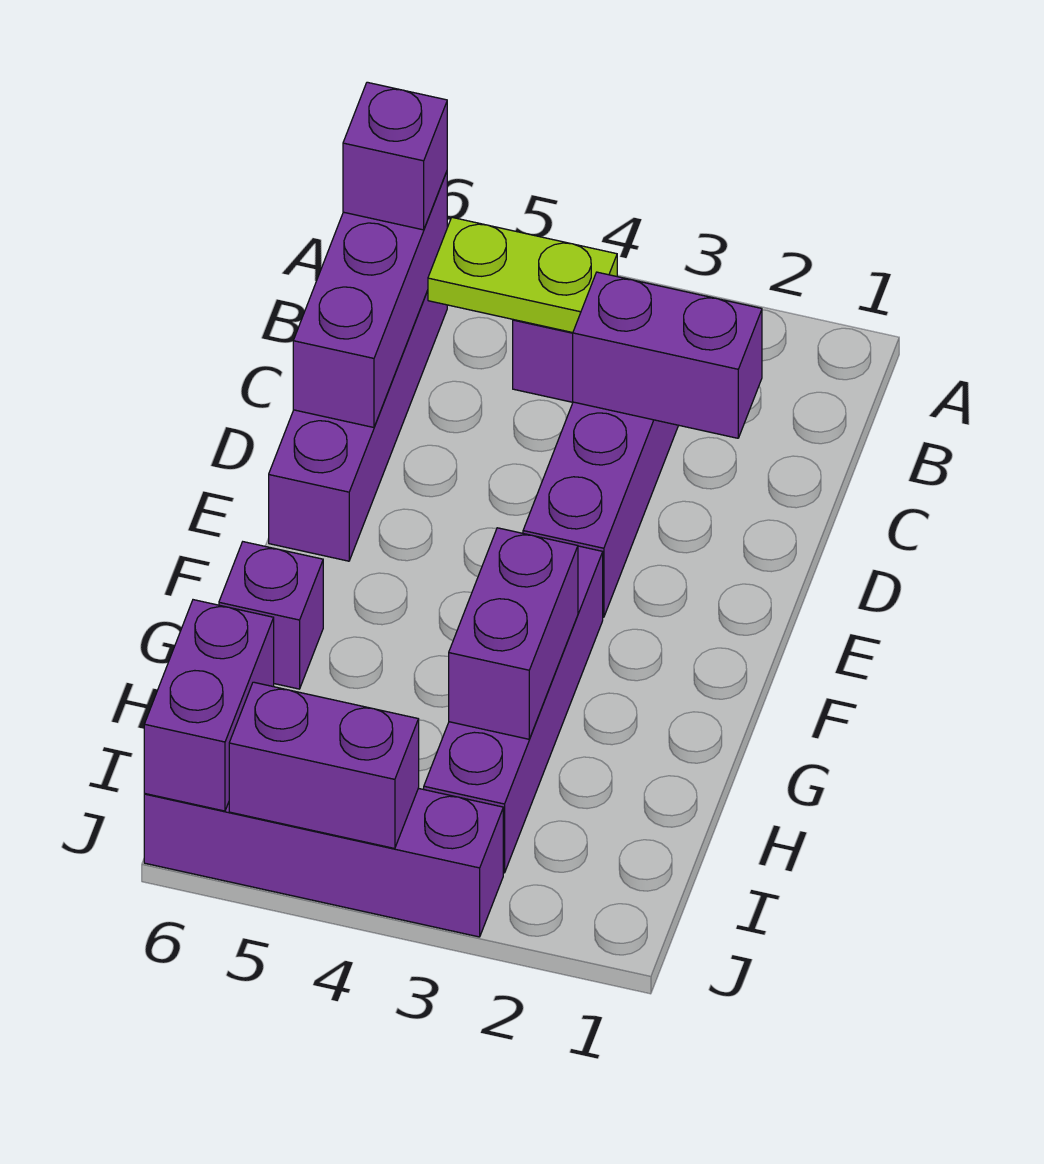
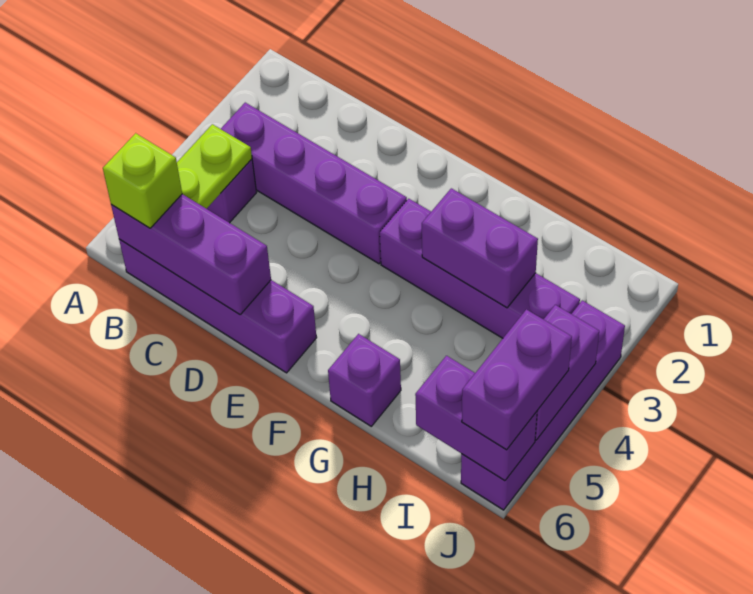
purple 1x1 brick [343,82,447,230] -> lime 1x1 brick [103,133,182,228]
purple 1x2 brick [573,272,762,438] -> purple 1x2 brick moved to [462,309,572,450]

